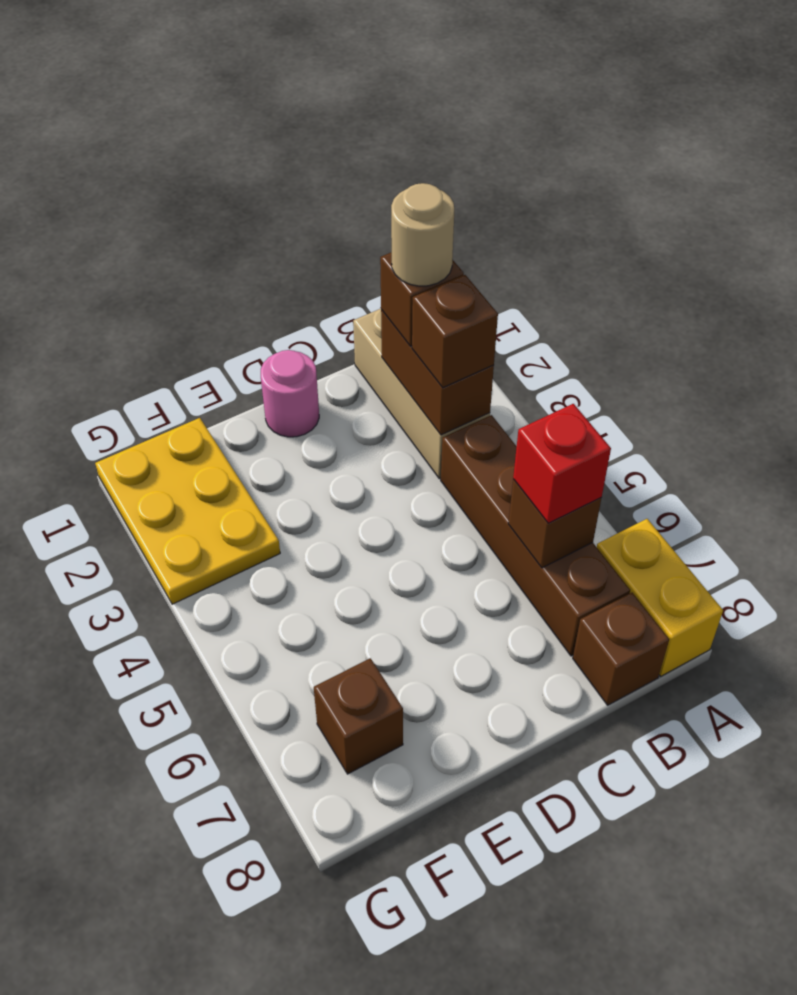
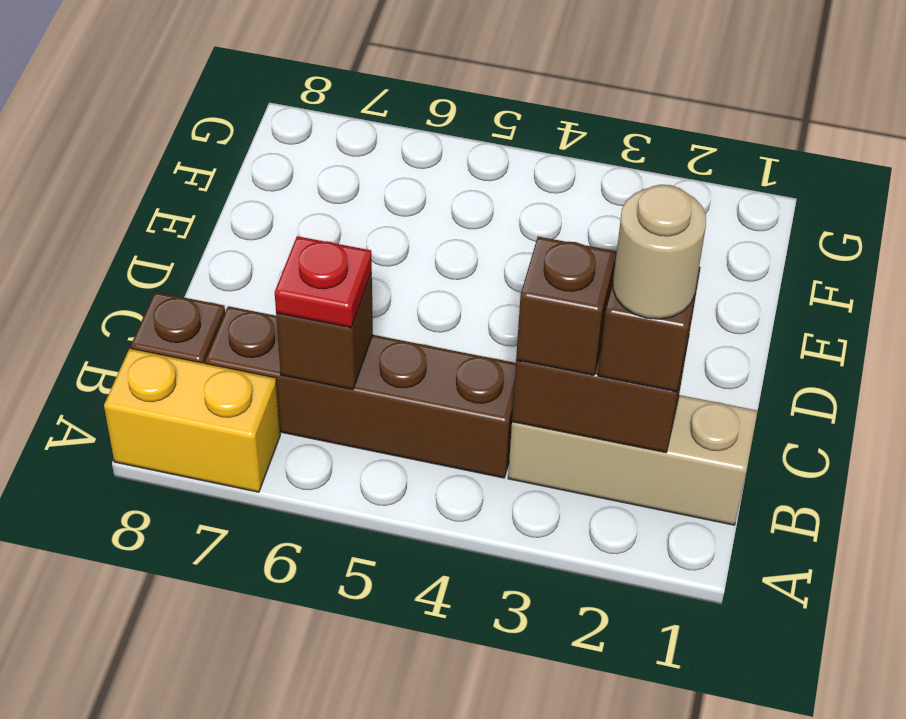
red 1x1 brick [513,404,611,523] -> red 1x1 plate [275,236,372,328]
pink 1x1 round brick [261,350,319,437] -> none
yellow 2x3 plate [95,418,280,604] -> none
brown 1x1 brick [314,658,403,774] -> none

